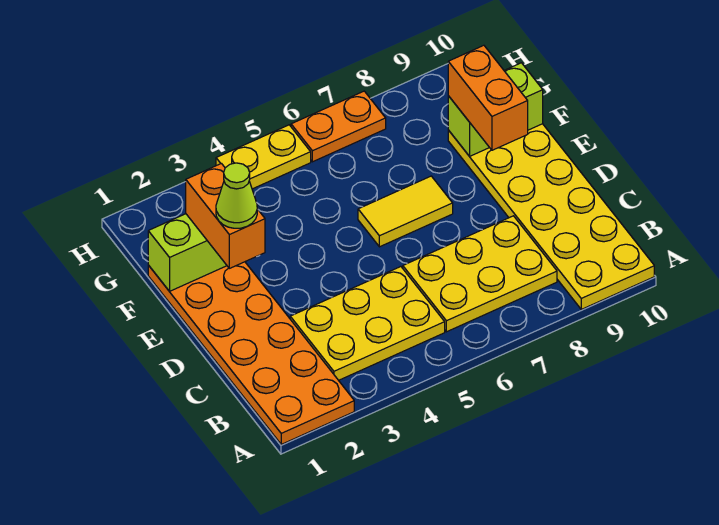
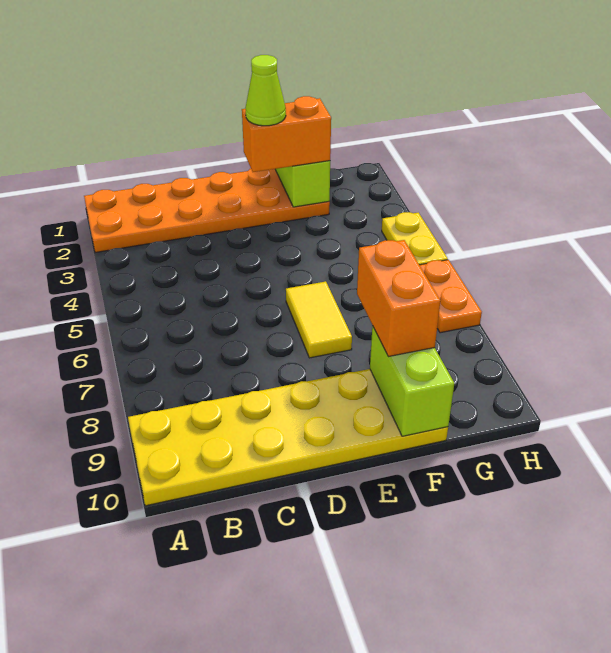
yellow 2x3 plate [290,267,445,380] -> none
yellow 2x3 plate [403,216,557,332] -> none
orange 1x2 brick [448,45,528,150] -> orange 1x2 brick turned to [357,240,440,357]

